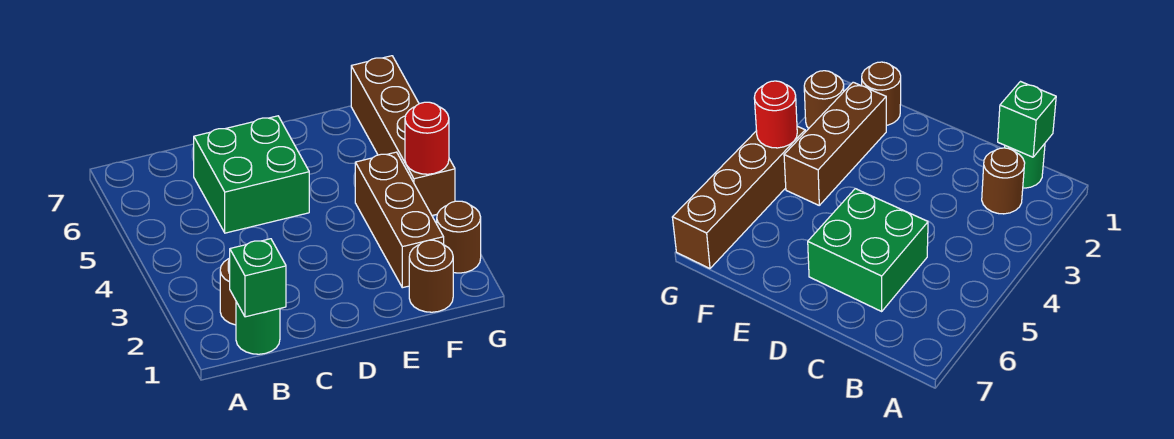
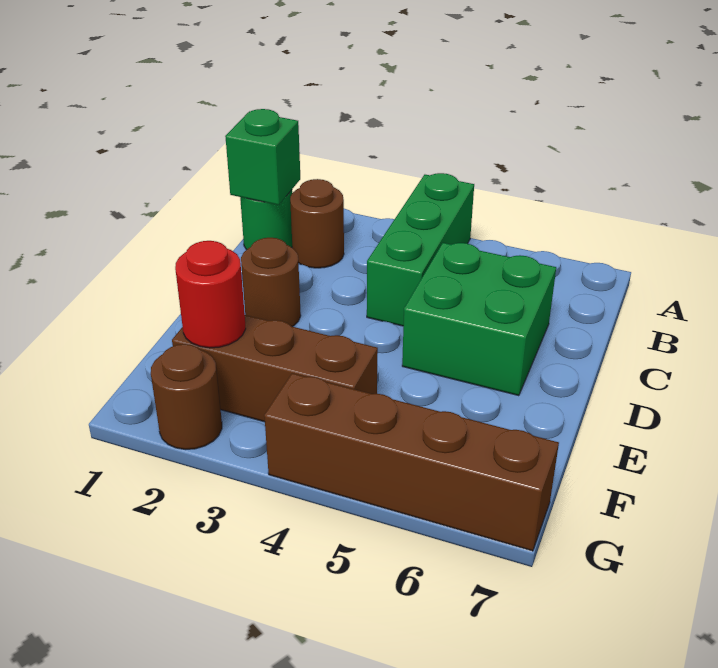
none -> green 1x3 brick [367,173,474,326]
brown 1x1 round brick [409,240,453,312] -> brown 1x1 round brick moved to [241,238,301,327]
red 1x1 round brick [405,102,449,174] -> red 1x1 round brick moved to [175,241,246,348]

